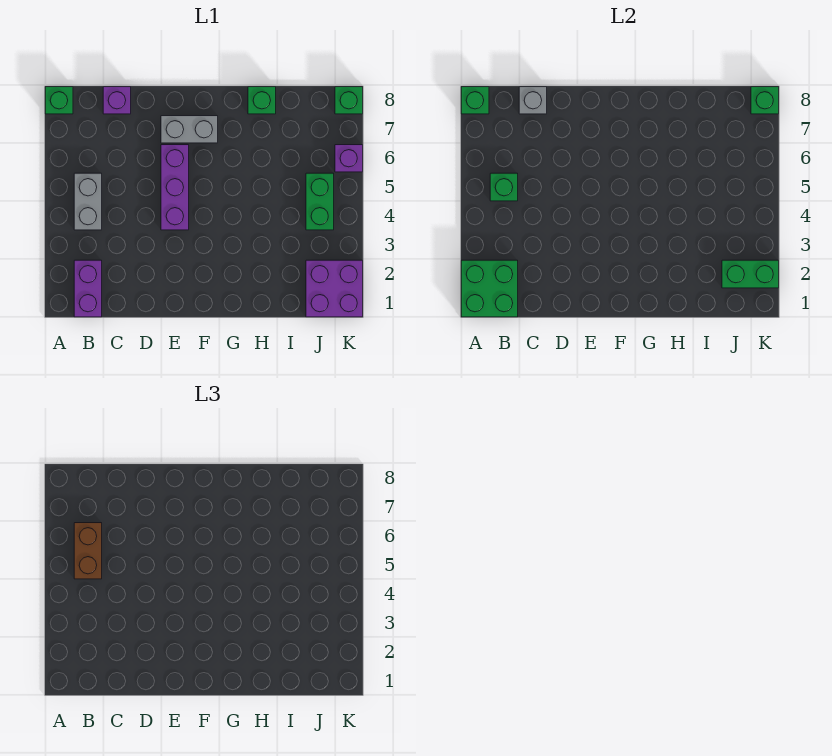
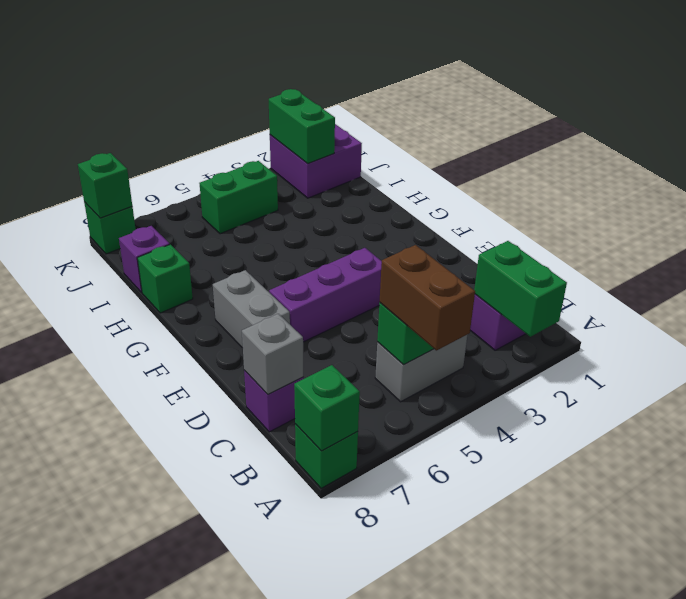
green 2x2 brick [461,260,518,317] -> green 1x2 brick [474,241,567,337]
brown 1x2 brick [74,523,102,579] -> brown 1x2 brick turned to [379,245,475,350]
purple 1x1 brick [335,145,363,172] -> purple 1x1 brick moved to [119,226,170,292]

